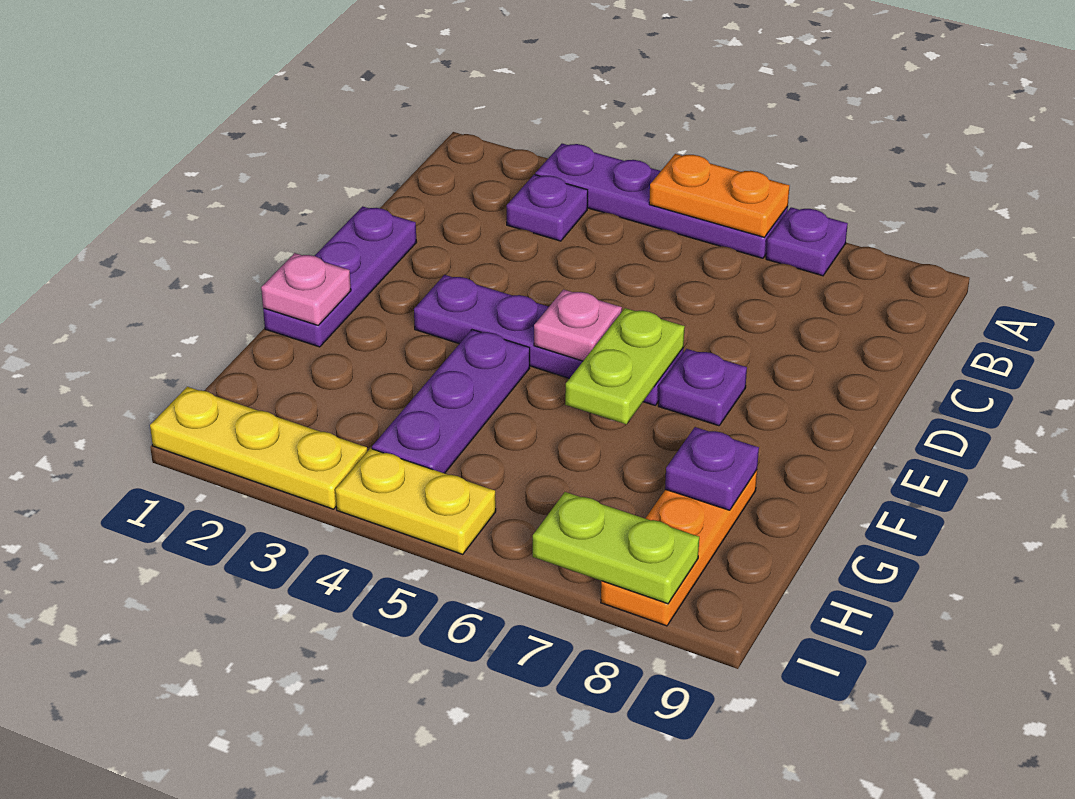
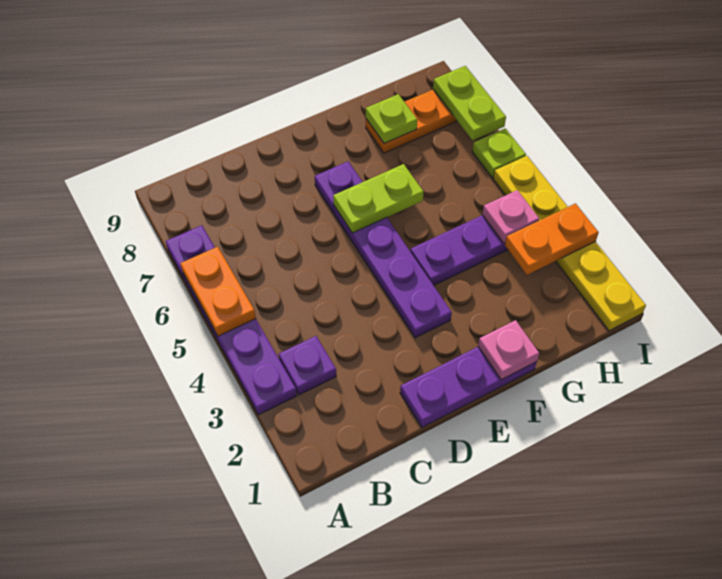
pink 1x1 plate [534,290,622,361] -> pink 1x1 plate moved to [482,190,539,243]
purple 1x1 plate [665,427,759,510] -> lime 1x1 plate [366,94,417,144]
none -> orange 1x2 plate [505,203,599,275]
none -> lime 1x1 plate [472,128,526,178]

